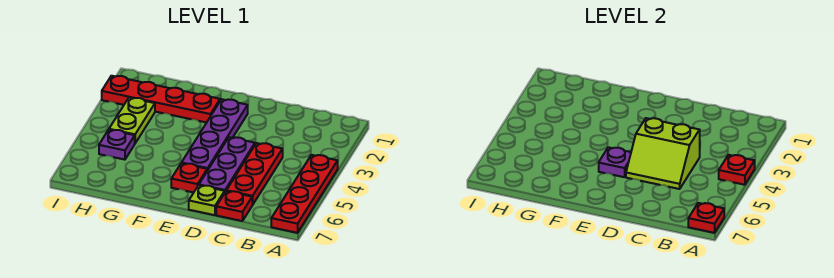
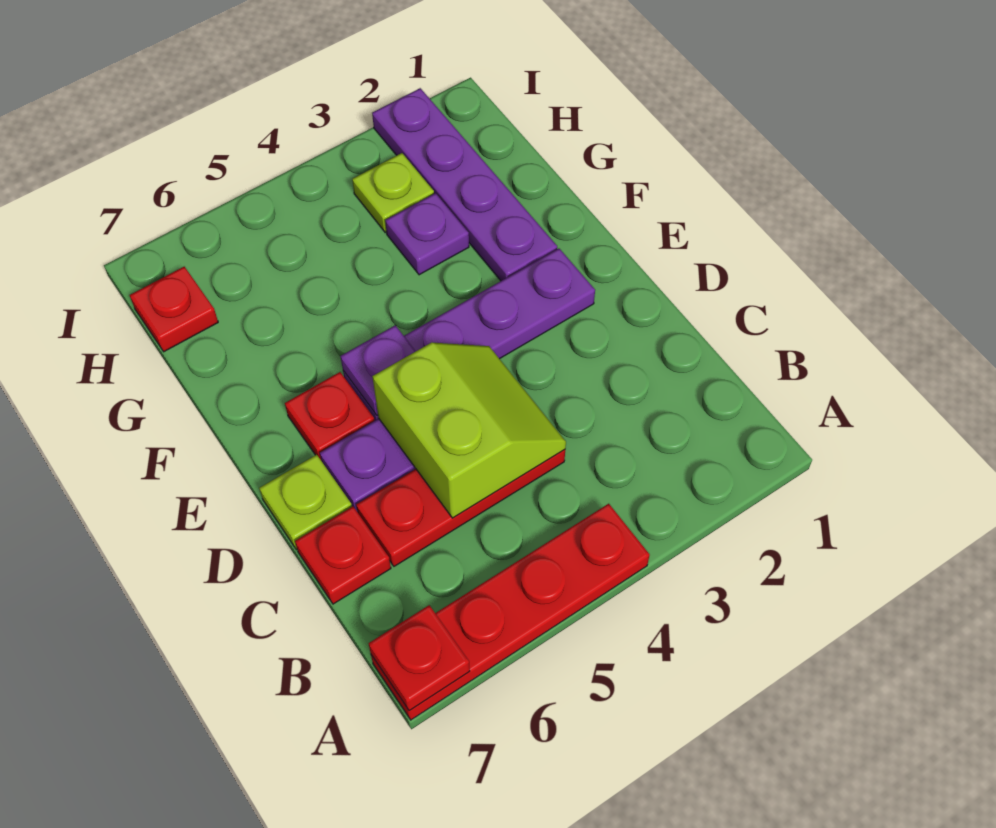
red 1x1 plate [719,155,755,185] -> red 1x1 plate moved to [130,267,218,352]
lime 2x2 slope [626,118,700,189] -> lime 2x2 slope turned to [372,343,566,518]
red 1x4 plate [102,76,220,123] -> purple 1x4 plate [372,88,557,281]
lime 1x2 plate [109,98,155,143] -> lime 1x1 plate [352,153,434,232]
purple 1x1 plate [99,130,135,160] -> purple 1x1 plate moved to [385,193,469,275]

